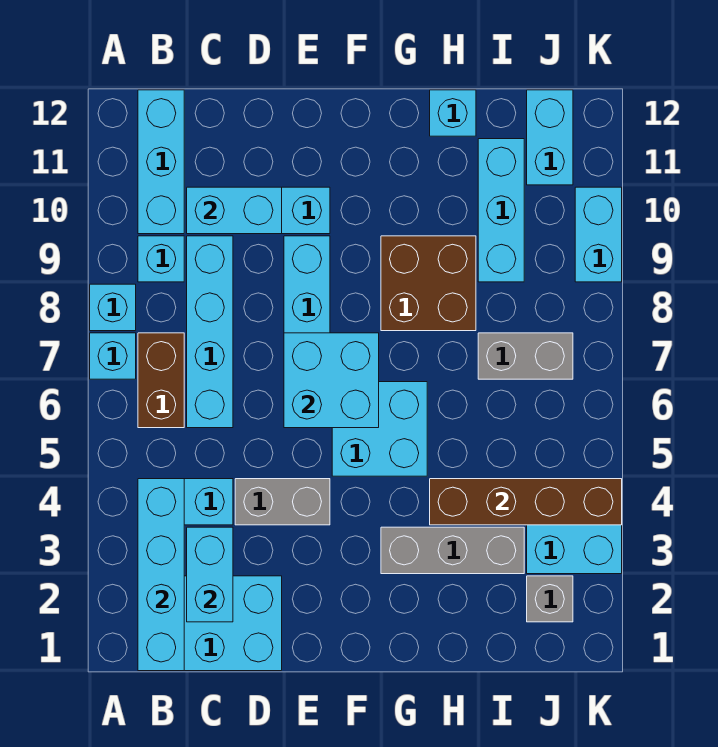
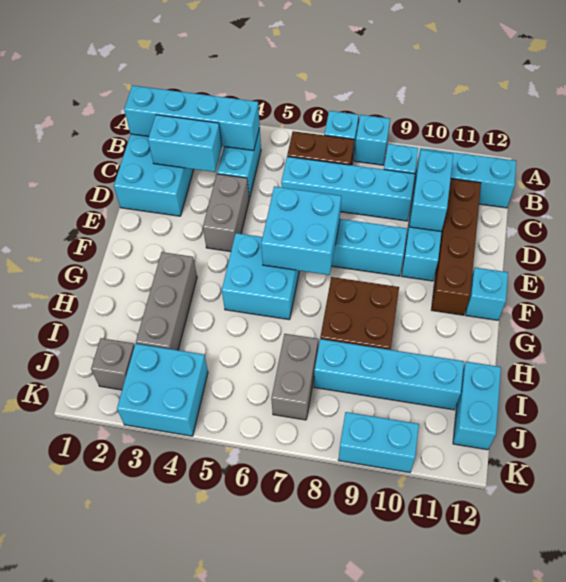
brown 1x4 brick [430,479,622,525] -> brown 1x4 brick moved to [431,179,481,315]
cyan 1x1 brick [430,90,476,136] -> cyan 1x1 brick moved to [466,268,508,320]
cyan 1x3 brick [478,139,524,282] -> cyan 1x4 brick [314,339,464,410]
cyan 1x2 brick [527,90,573,185] -> cyan 1x2 brick turned to [453,362,501,450]

